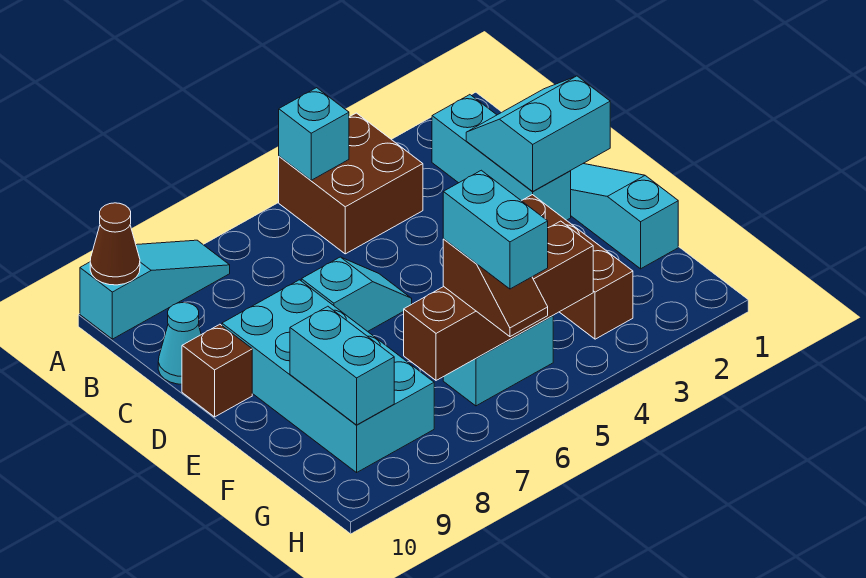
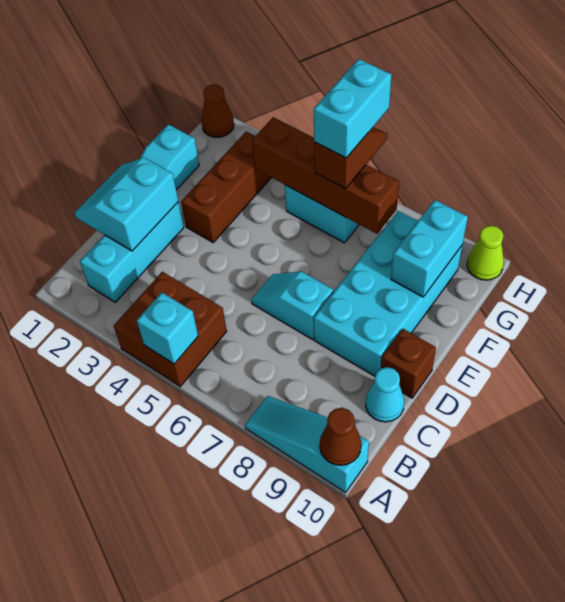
cyan 2x2 slope [466,76,610,192] -> cyan 2x2 slope turned to [75,158,178,251]
none -> brown 1x1 cone [201,85,234,137]
none -> lime 1x1 cone [467,226,504,280]

